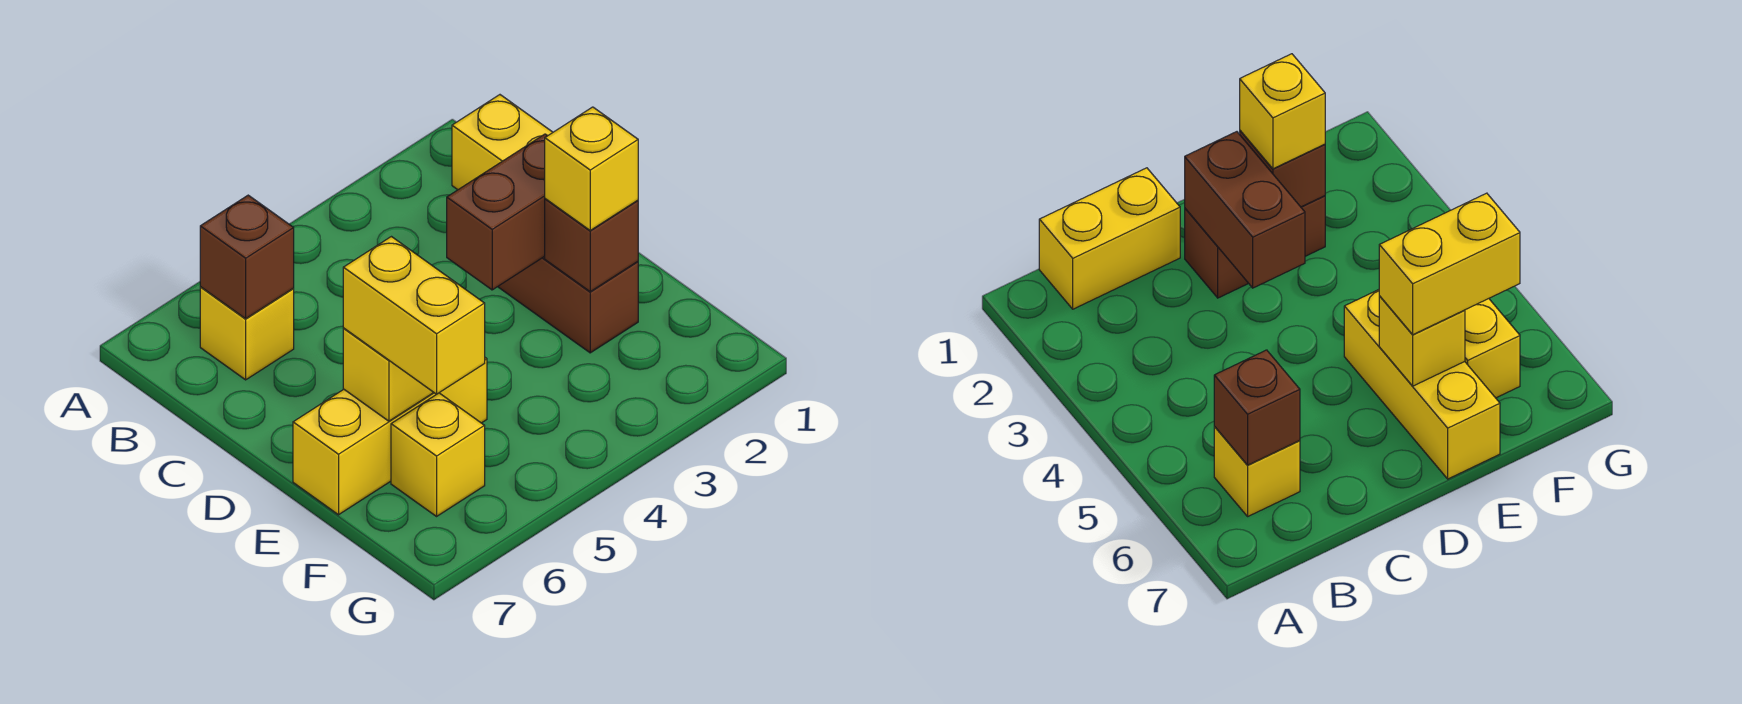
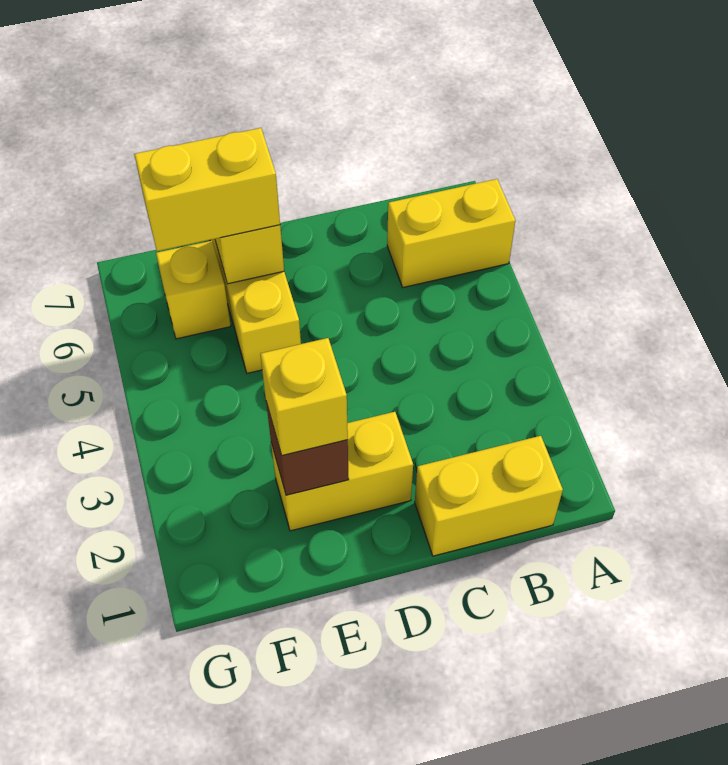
yellow 1x1 brick [200,287,294,380] -> yellow 1x2 brick [387,179,515,287]
brown 1x1 brick [200,195,294,319] -> none
brown 1x2 brick [498,256,638,353] -> yellow 1x2 brick [271,412,413,531]
brown 1x2 brick [447,134,548,290] -> none

